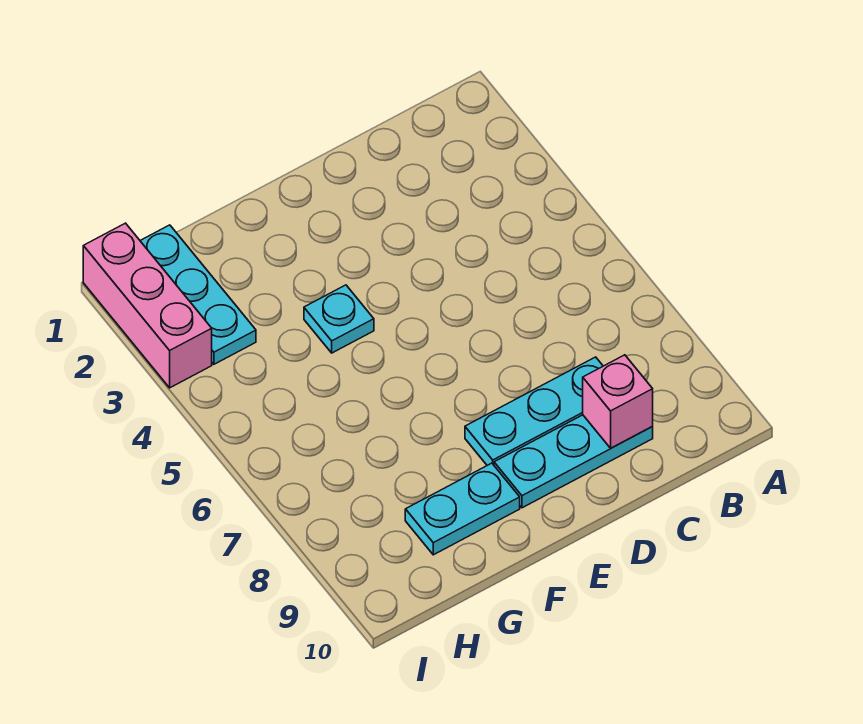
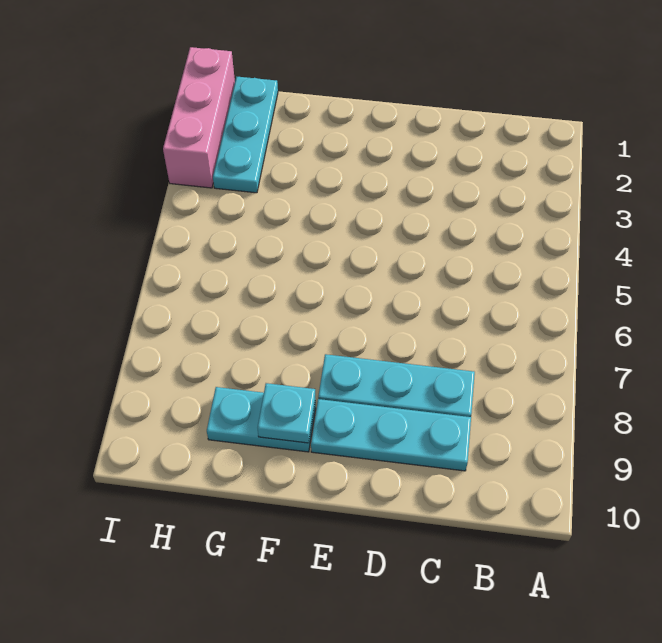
pink 1x1 brick [583,355,653,448] -> none
cyan 1x1 plate [304,285,374,353] -> cyan 1x1 plate moved to [258,383,315,443]

